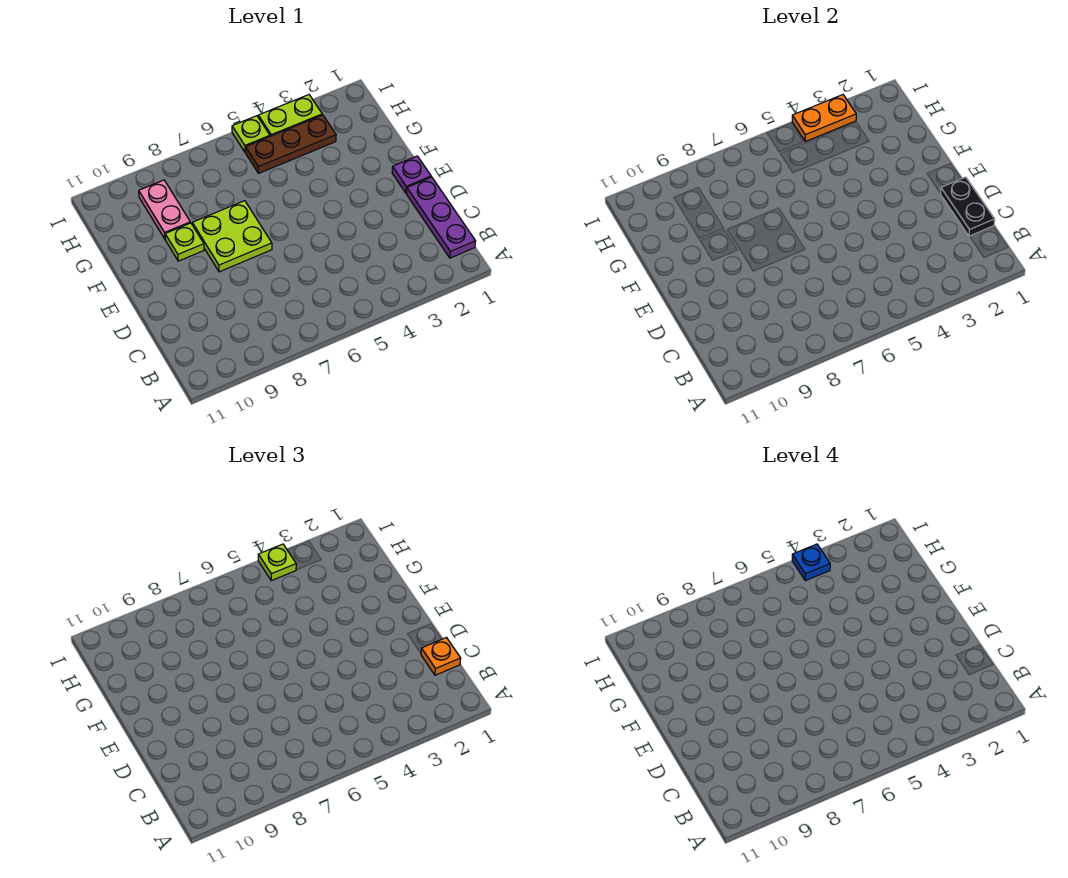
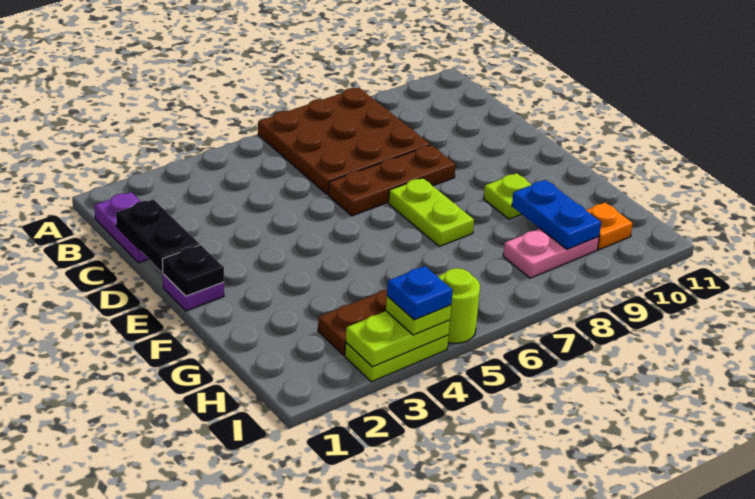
none -> brown 3x3 plate [258,88,430,194]
purple 1x3 plate [407,177,476,258] -> purple 1x2 plate [94,192,148,263]
orange 1x1 plate [421,638,461,675] -> orange 1x1 plate moved to [586,203,633,250]
none -> brown 1x3 plate [328,145,456,216]
none -> black 1x1 plate [162,245,224,296]
lime 2x2 plate [192,201,272,272] -> lime 1x2 plate [389,178,474,246]
pink 1x2 plate [139,180,190,239] -> pink 1x2 plate turned to [503,229,599,278]
none -> blue 1x2 plate [512,180,601,249]
orange 1x2 plate [792,95,856,142] -> lime 1x2 plate [346,311,450,367]
lime 1x1 plate [232,116,270,152] -> lime 1x1 round brick [438,268,480,343]

